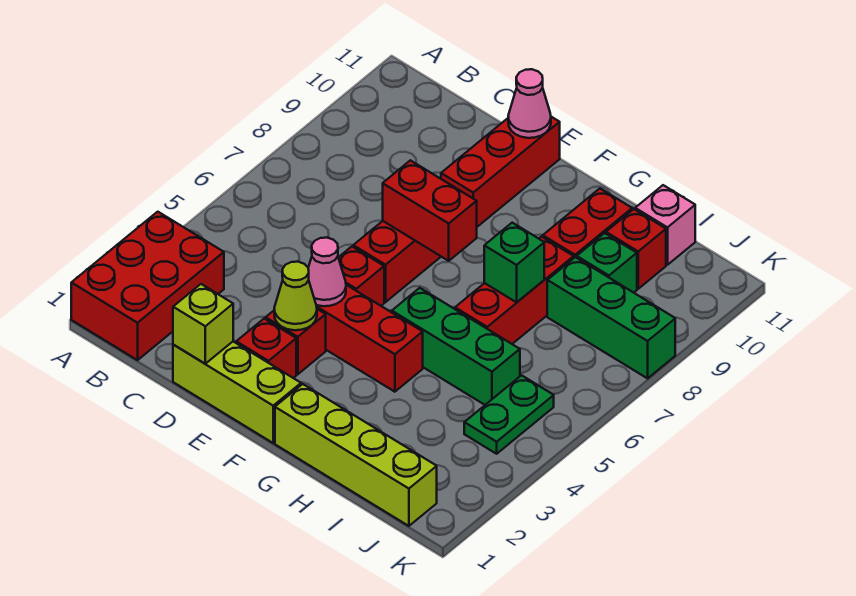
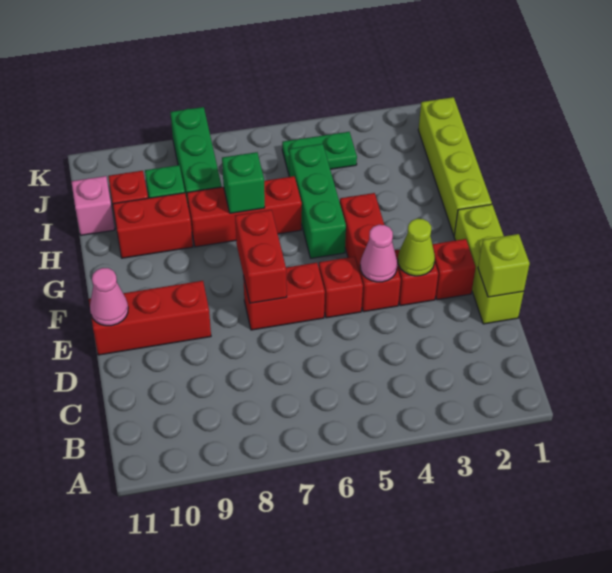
red 2x3 brick [71,212,224,360] -> none

